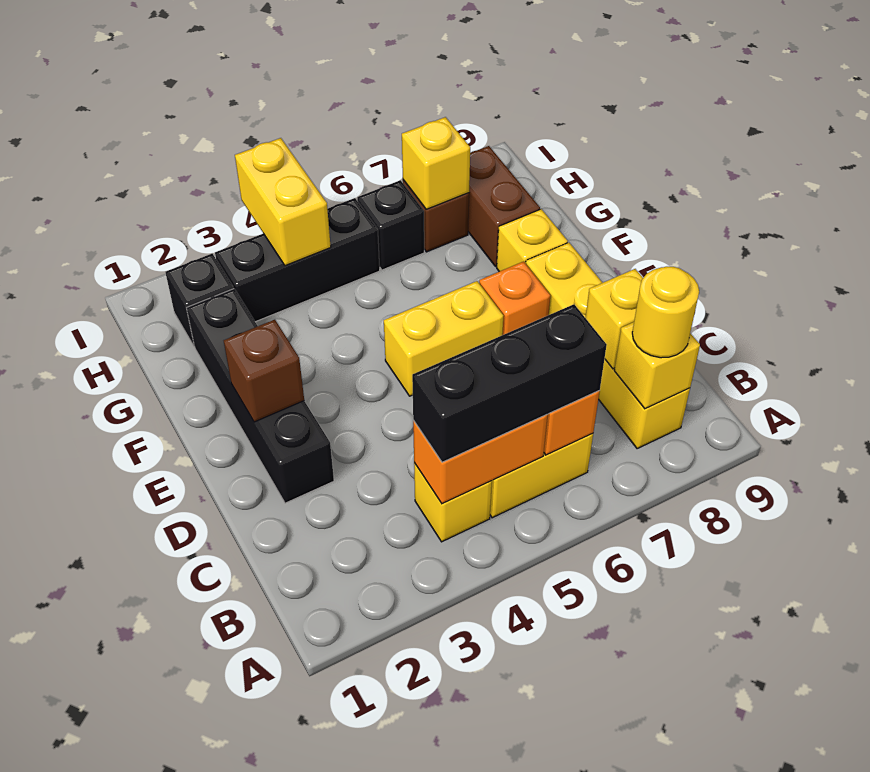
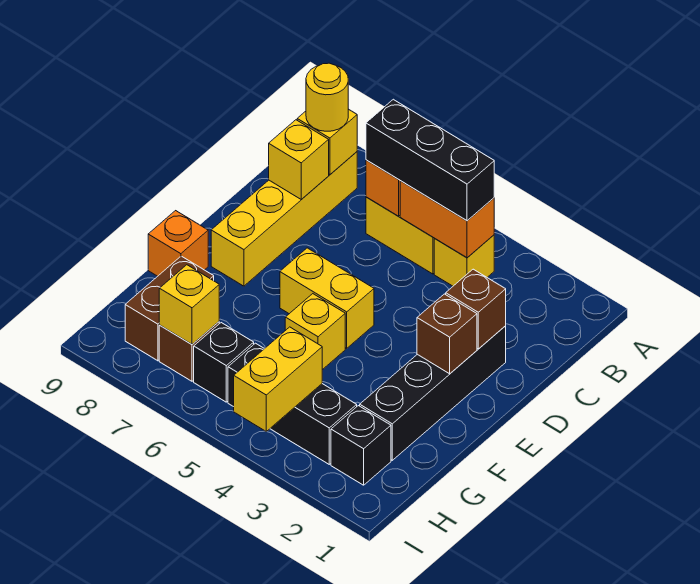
none -> brown 1x1 brick [446,269,506,349]
orange 1x1 brick [479,262,551,335] -> orange 1x1 brick moved to [148,211,208,276]
yellow 1x1 brick [497,209,568,272] -> yellow 1x1 brick moved to [285,294,345,370]

